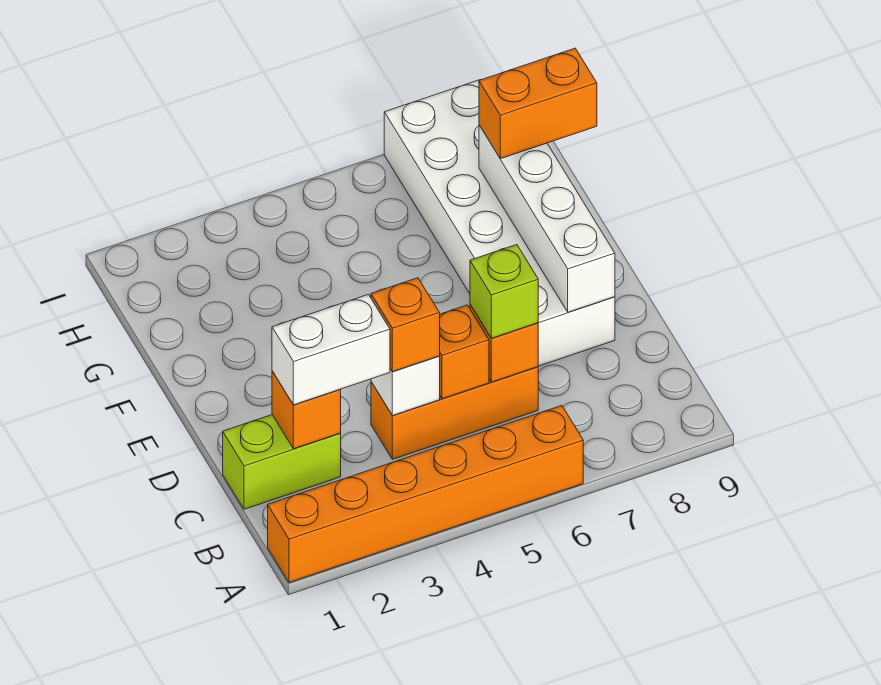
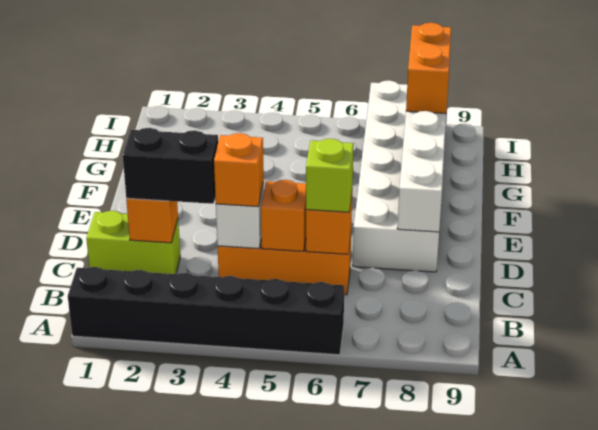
orange 1x6 brick [268,406,583,583] -> black 1x6 brick [68,267,344,355]
white 1x2 brick [272,294,390,405] -> black 1x2 brick [123,128,218,204]
orange 1x2 brick [479,48,597,159] -> orange 1x2 brick turned to [406,23,451,113]

